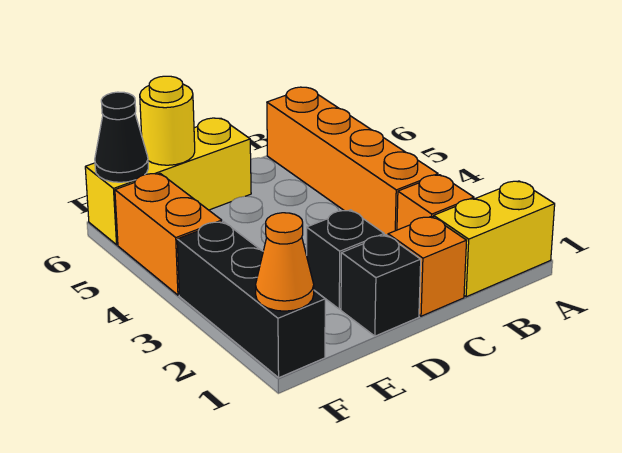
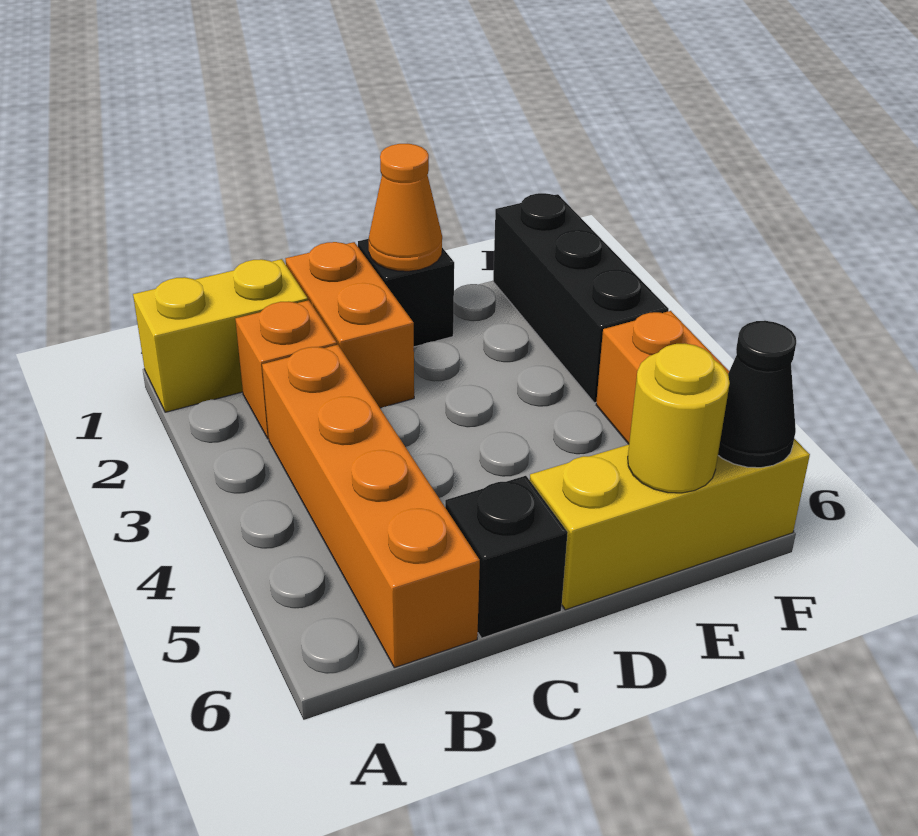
orange 1x1 brick [388,216,467,316] -> orange 1x2 brick [286,242,414,408]
black 1x1 brick [307,210,384,309] -> black 1x1 brick moved to [445,476,568,638]
orange 1x1 cone [256,213,314,311] -> orange 1x1 cone moved to [369,144,442,271]

